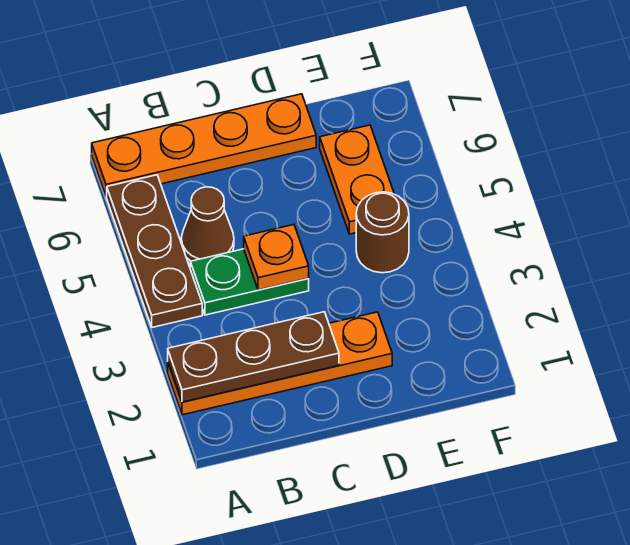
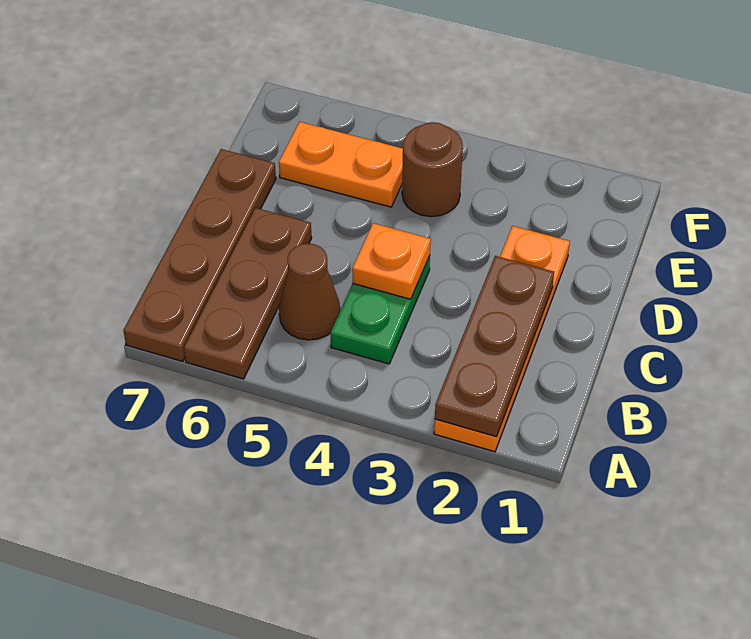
brown 1x3 plate [107,175,202,327] -> brown 1x3 plate turned to [184,208,312,379]
orange 1x4 plate [92,94,316,197] -> brown 1x4 plate [123,149,276,361]

